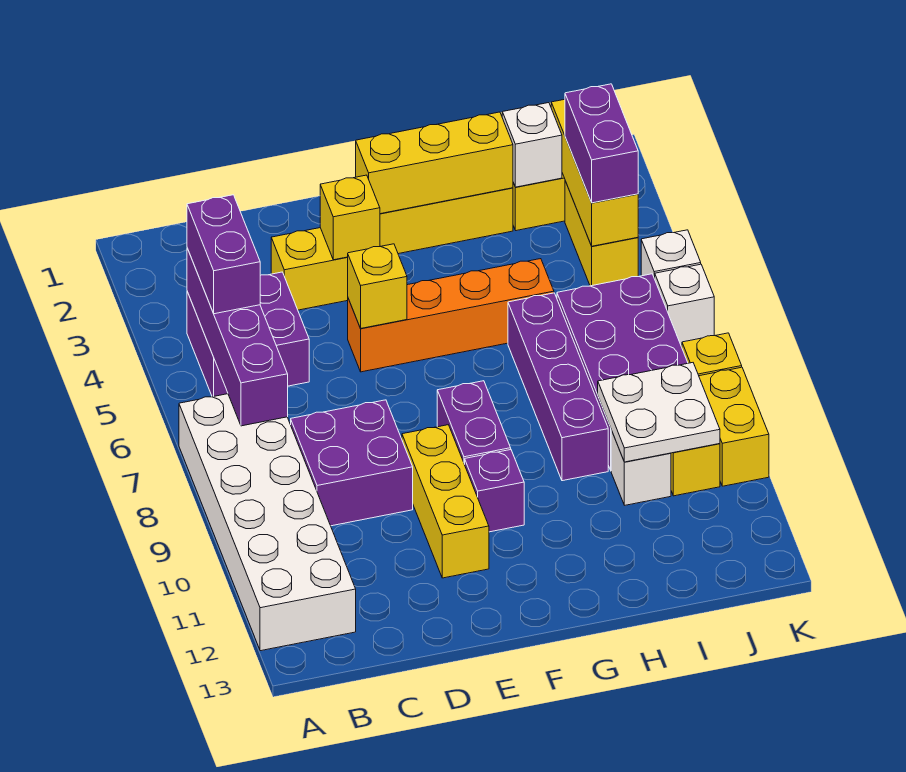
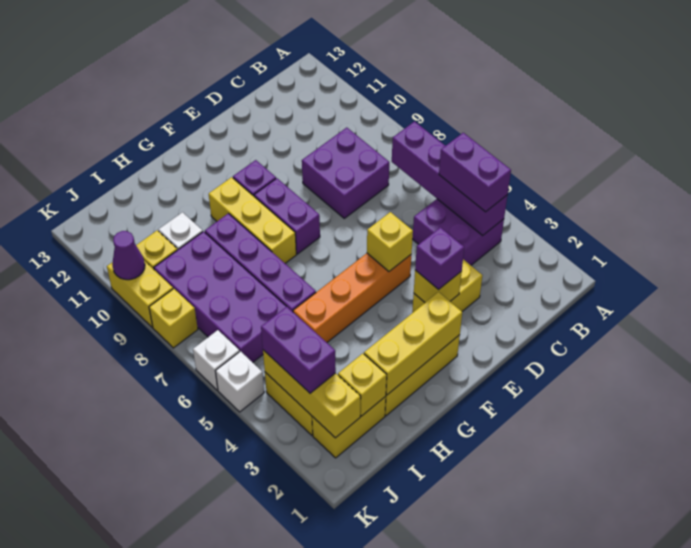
white 2x6 brick [179,394,356,651] -> none
none -> purple 1x1 brick [415,227,464,290]
yellow 1x3 brick [402,425,489,578] -> yellow 1x3 brick moved to [209,177,296,263]
white 1x1 brick [502,103,562,187] -> yellow 1x1 brick [338,353,387,416]
white 2x2 plate [598,363,720,462] -> none
none -> purple 1x1 cone [112,231,145,280]

